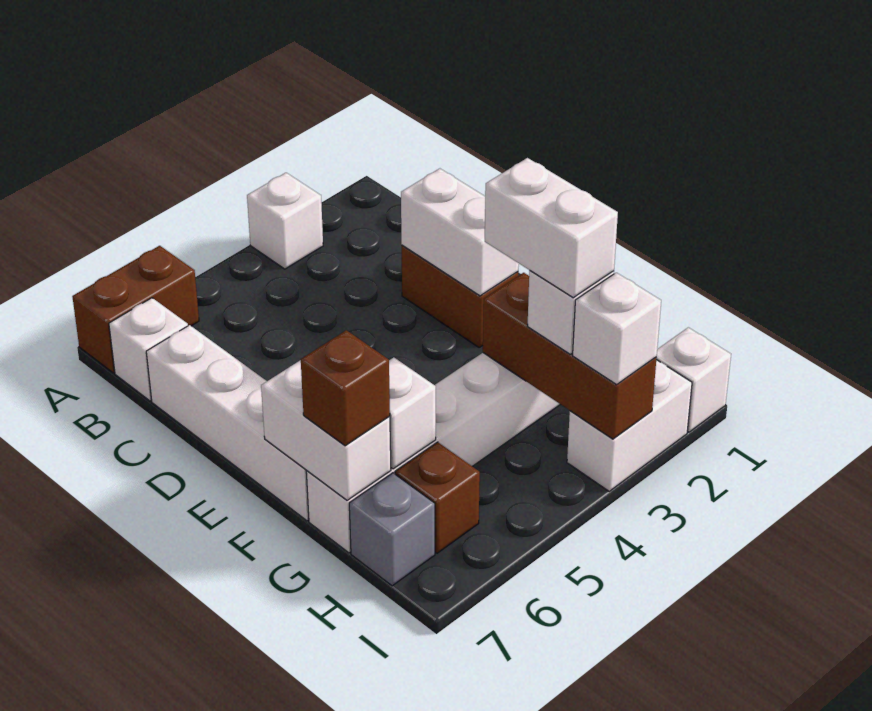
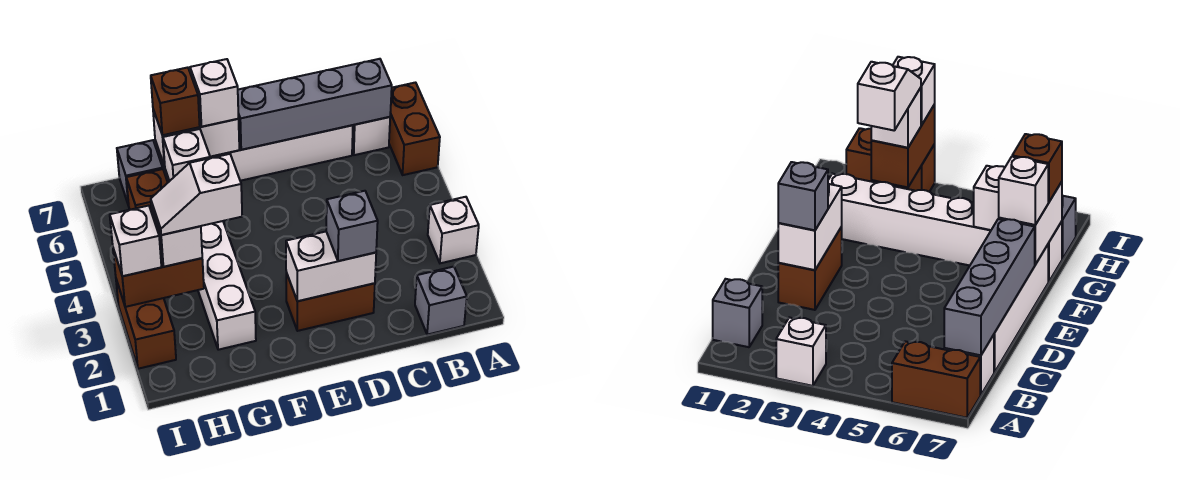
none -> grey 1x1 brick [415,267,467,335]
none -> grey 1x4 brick [238,59,392,150]
none -> grey 1x1 brick [326,191,378,261]
brown 1x3 brick [483,273,657,439] -> brown 1x2 brick [113,249,204,307]
white 1x2 brick [485,158,618,298] -> white 1x2 slope [151,154,242,235]
white 1x1 brick [656,327,731,432] -> white 1x1 brick moved to [190,59,239,127]
white 1x2 brick [567,360,692,491] -> brown 1x2 brick [116,280,176,369]

